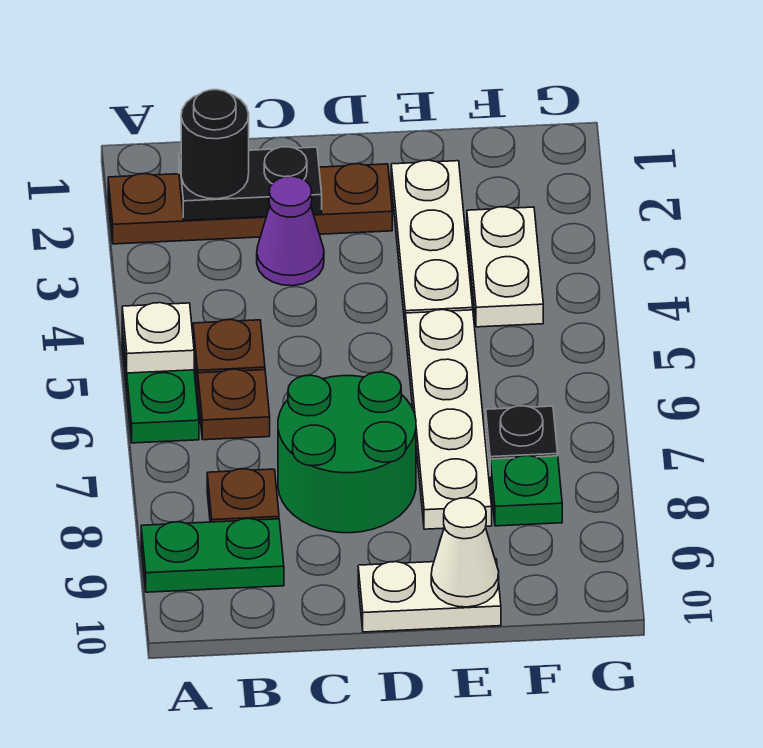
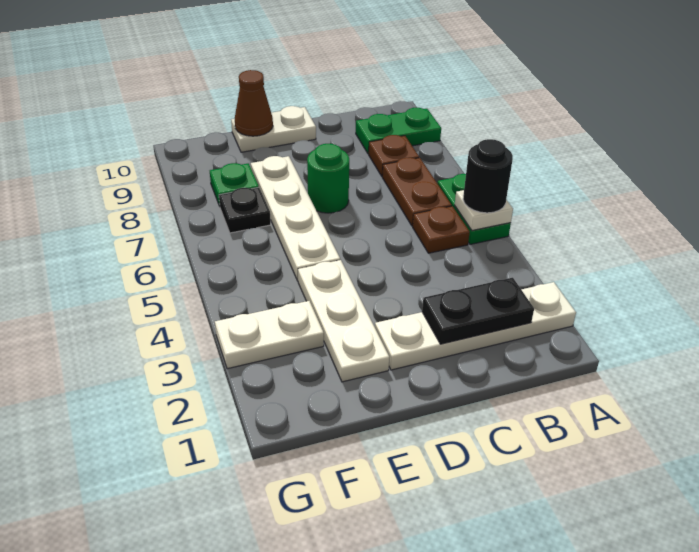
brown 1x4 plate [108,164,392,244] -> white 1x4 plate [375,282,576,370]
black 1x1 round brick [181,90,249,199] -> black 1x1 round brick moved to [463,139,513,213]
brown 1x1 plate [198,369,270,440] -> brown 1x2 plate [382,158,452,226]
purple 1x1 cone [257,176,324,286] -> none
green 2x2 round brick [278,372,416,533] -> green 1x1 round brick [307,144,349,213]
white 1x1 cone [431,498,499,607] -> brown 1x1 cone [235,70,273,136]
white 1x2 plate [467,207,543,327] -> white 1x2 plate turned to [215,301,324,369]

